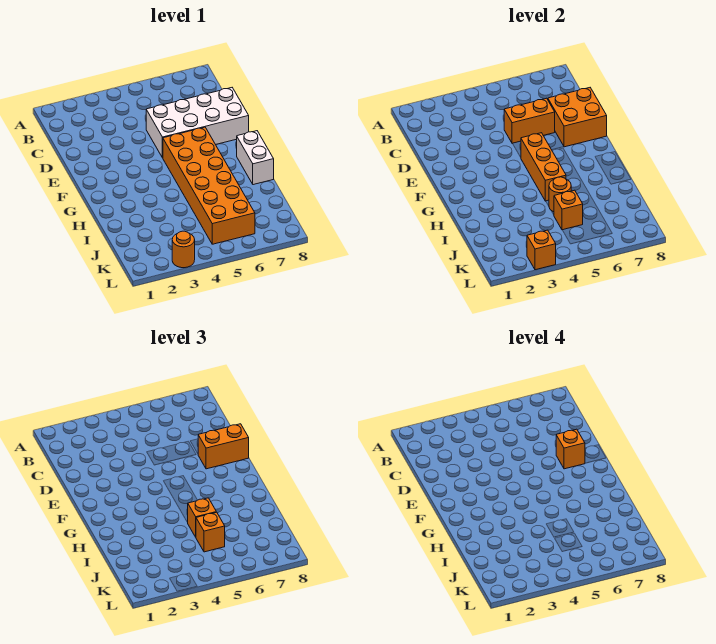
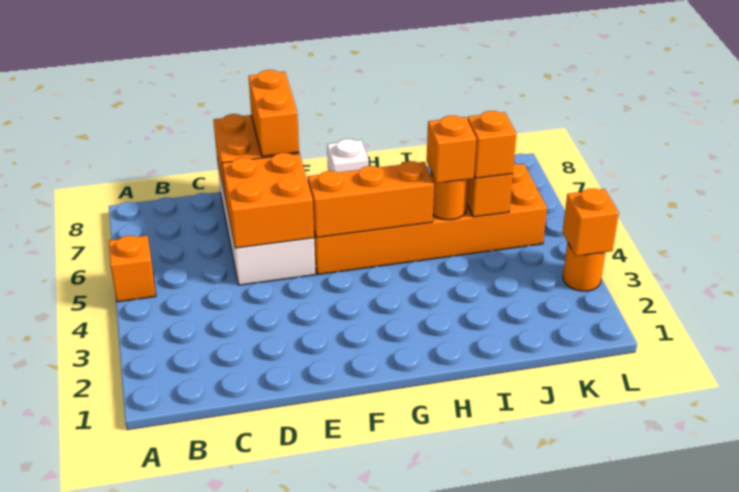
orange 1x2 brick [504,98,555,144] -> orange 2x2 brick [222,153,314,248]
orange 1x1 brick [556,429,585,469] -> orange 1x1 brick moved to [109,236,156,302]
white 1x2 brick [237,131,274,185] -> white 1x1 brick [327,139,369,172]

